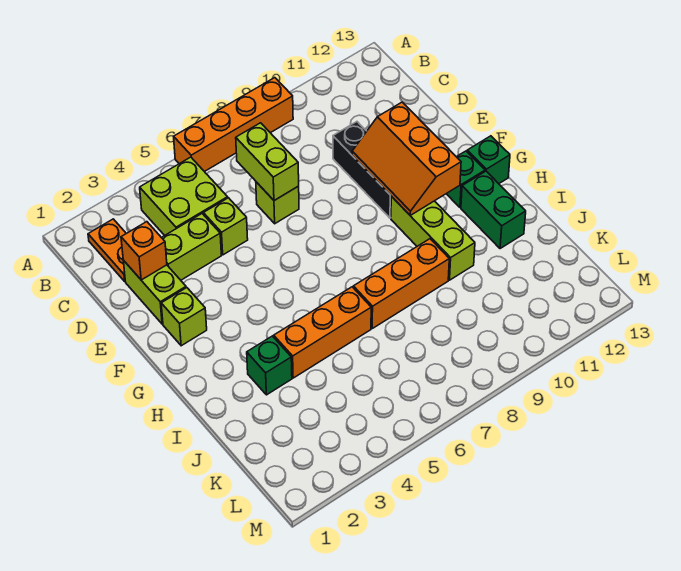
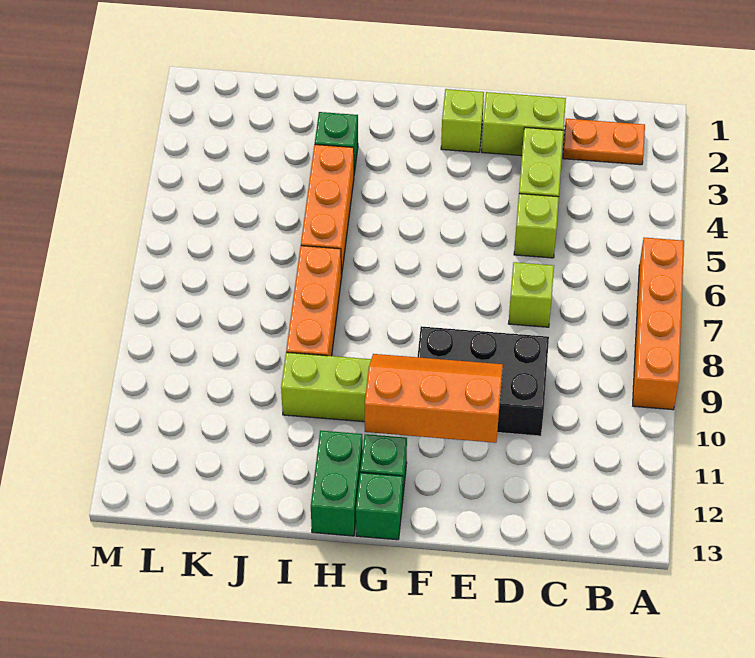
lime 2x2 brick [140,157,228,235] -> none
lime 1x2 brick [236,123,299,201] -> none
orange 1x1 brick [121,222,167,280] -> none
black 1x3 brick [333,122,392,218] -> black 2x3 brick [418,326,549,436]
green 1x2 brick [461,171,526,249] -> green 1x2 brick turned to [311,431,363,536]

